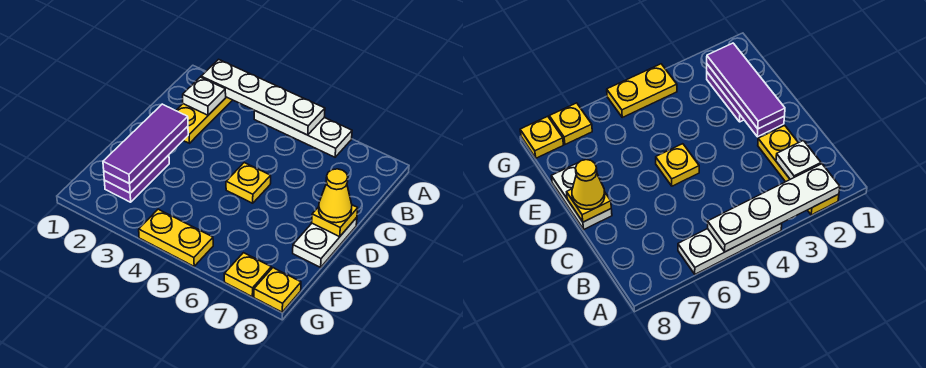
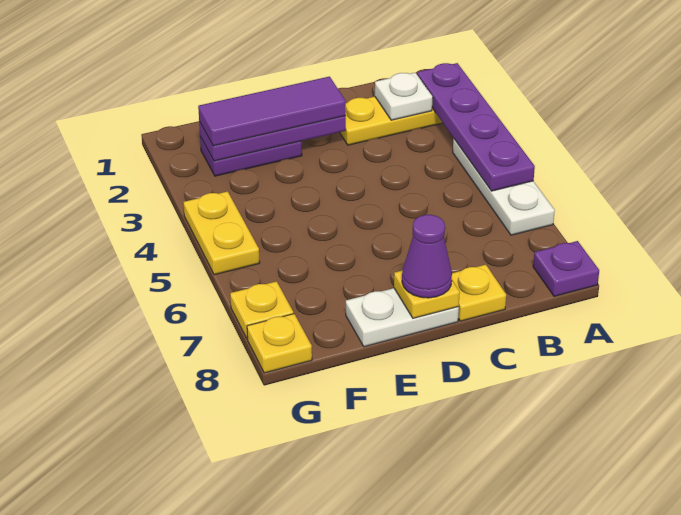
white 1x4 plate [201,59,325,135] -> purple 1x4 plate [417,63,535,191]
none -> purple 1x1 plate [533,241,599,296]
yellow 1x1 plate [226,163,271,203] -> yellow 1x1 plate moved to [452,265,506,321]
yellow 1x1 cone [319,169,352,223] -> purple 1x1 cone [402,215,452,298]

